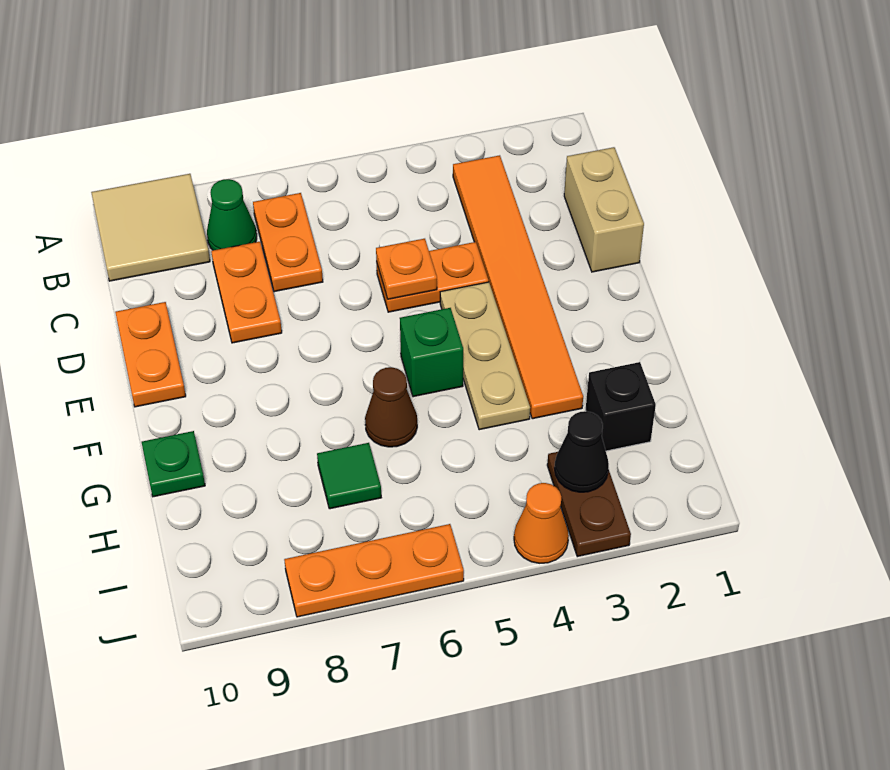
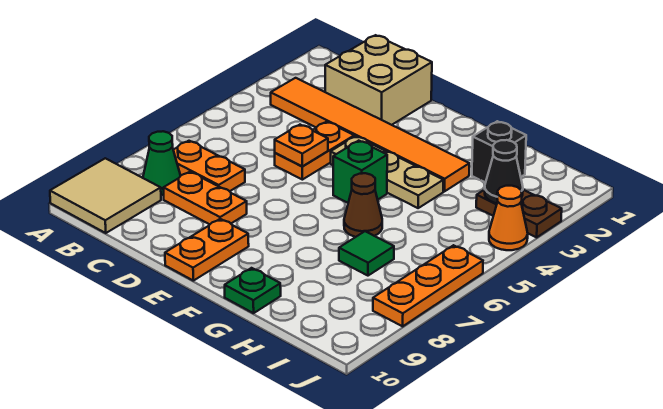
tan 1x2 brick [564,147,644,272] -> tan 2x2 brick [325,35,432,125]
orange 1x2 plate [115,302,186,407] -> orange 1x2 plate turned to [165,219,249,281]

